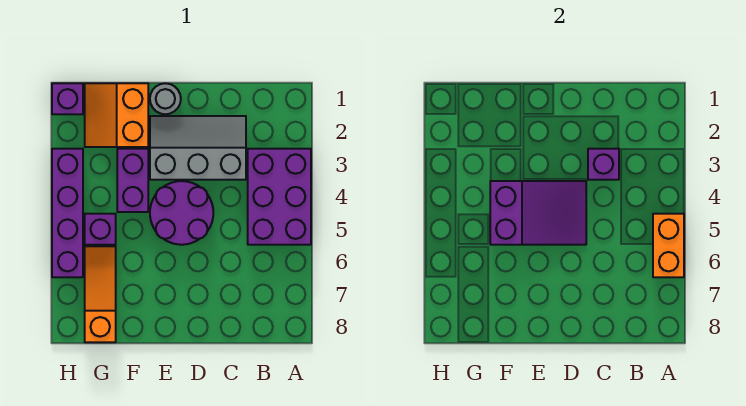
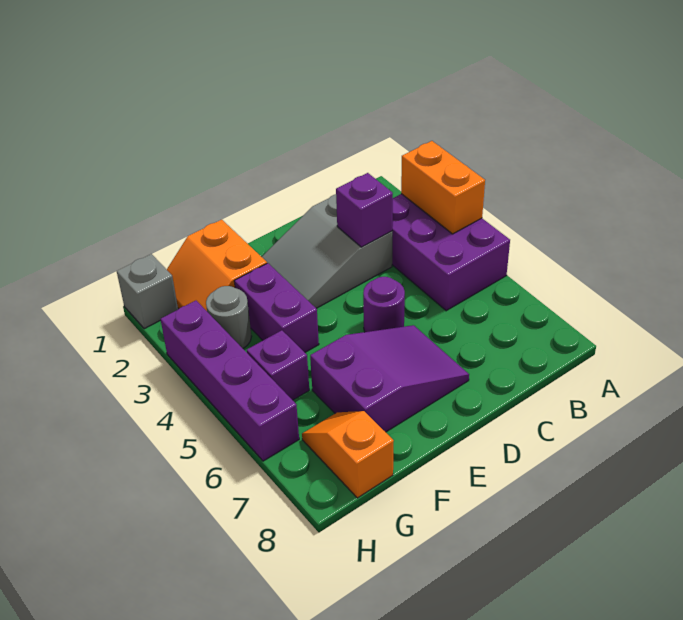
orange 1x2 brick [653,214,684,277] -> orange 1x2 brick moved to [401,141,485,234]
grey 2x3 slope [150,116,246,180] -> grey 2x3 slope turned to [262,194,392,308]
purple 2x2 round brick [150,181,213,245] -> purple 1x1 round brick [363,277,405,332]
purple 2x3 slope [490,181,586,245] -> purple 2x3 slope moved to [310,325,469,432]
grey 1x1 round brick [150,83,181,114] -> grey 1x1 round brick moved to [206,286,251,348]
orange 1x3 slope [85,246,116,342] -> orange 1x2 slope [302,411,394,498]
purple 1x1 brick [52,83,83,114] -> grey 1x1 brick [117,254,178,329]

